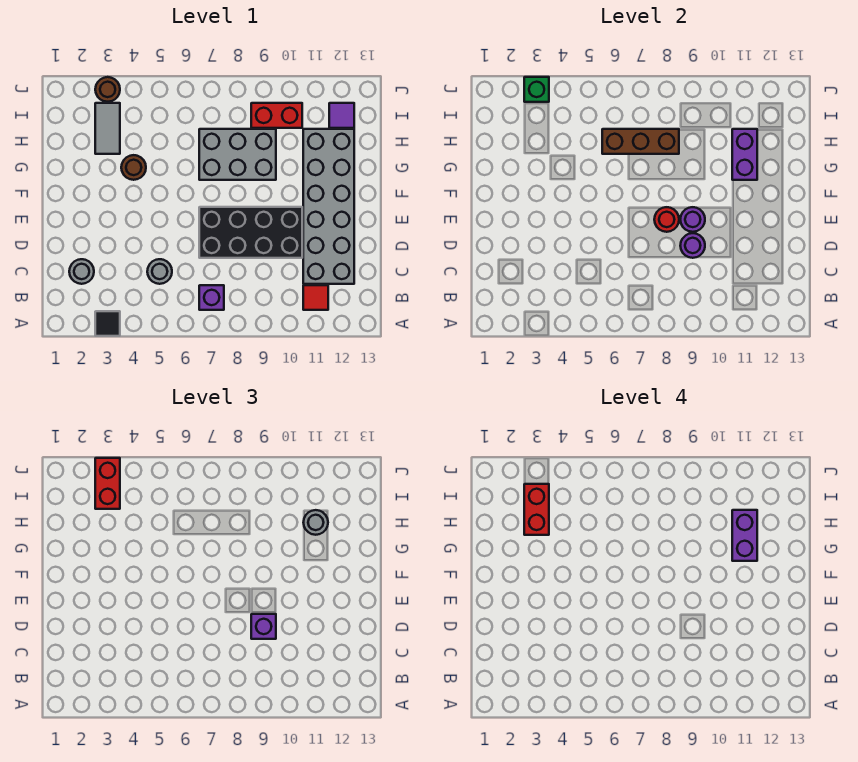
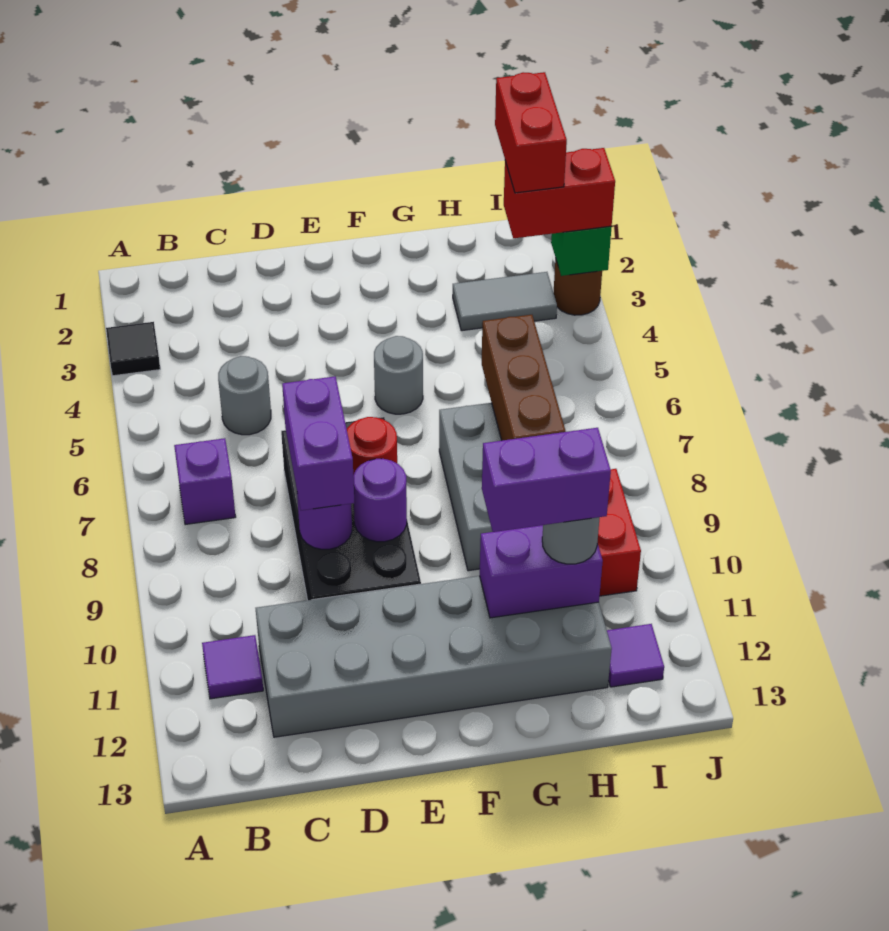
red 1x1 tile [303,285,328,310] -> purple 1x1 tile [202,635,263,699]
grey 1x1 round brick [69,259,94,284] -> grey 1x1 round brick moved to [374,336,423,414]
purple 1x1 brick [251,614,276,639] -> purple 1x2 brick [282,376,354,510]
brown 1x1 round brick [121,155,146,180] -> none
red 1x2 brick [524,484,549,535] -> red 1x2 brick turned to [495,72,567,193]

